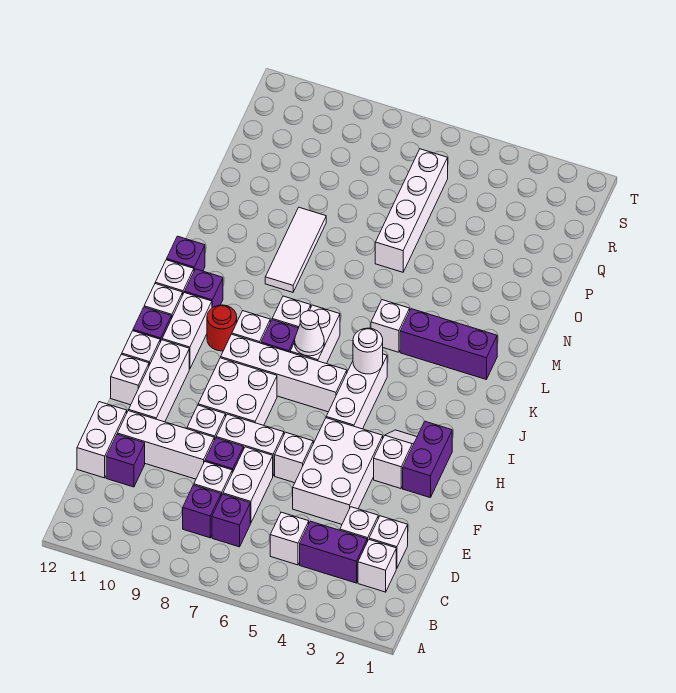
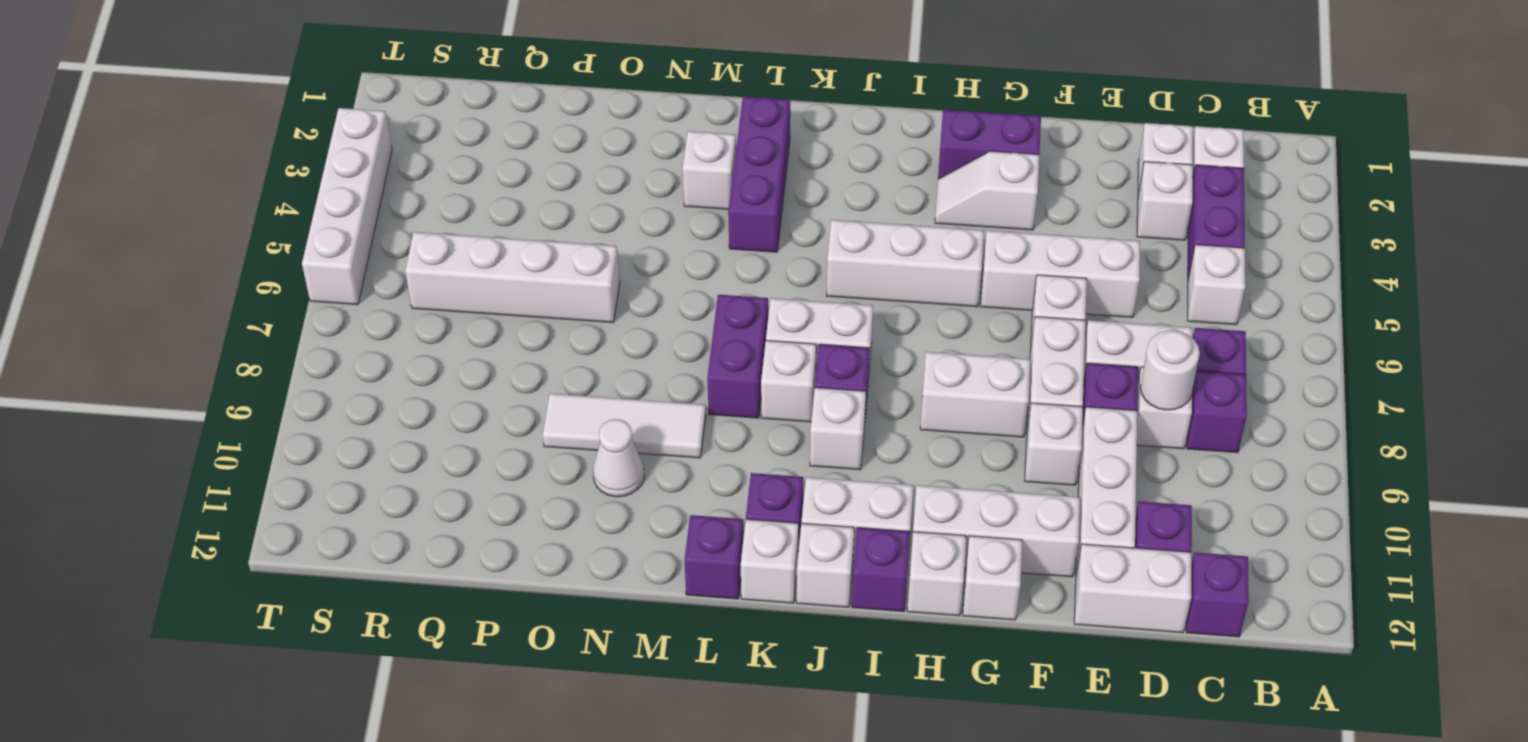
none -> purple 1x1 brick [1186,553,1249,637]
white 2x3 brick [293,418,383,524] -> white 1x3 brick [981,230,1140,317]
white 2x2 brick [198,358,277,425] -> white 1x2 brick [920,352,1030,437]
white 1x4 brick [221,334,347,412] -> white 1x4 brick moved to [302,108,392,305]
white 1x1 round brick [353,328,383,374] -> white 1x1 round brick moved to [1140,330,1200,410]
white 1x1 cone [295,311,324,356] -> white 1x1 cone moved to [593,419,644,497]
red 1x1 round brick [207,305,237,351] -> none
white 1x1 brick [371,300,410,352] -> white 1x1 brick moved to [683,131,736,209]
none -> purple 1x2 brick [707,295,768,418]

